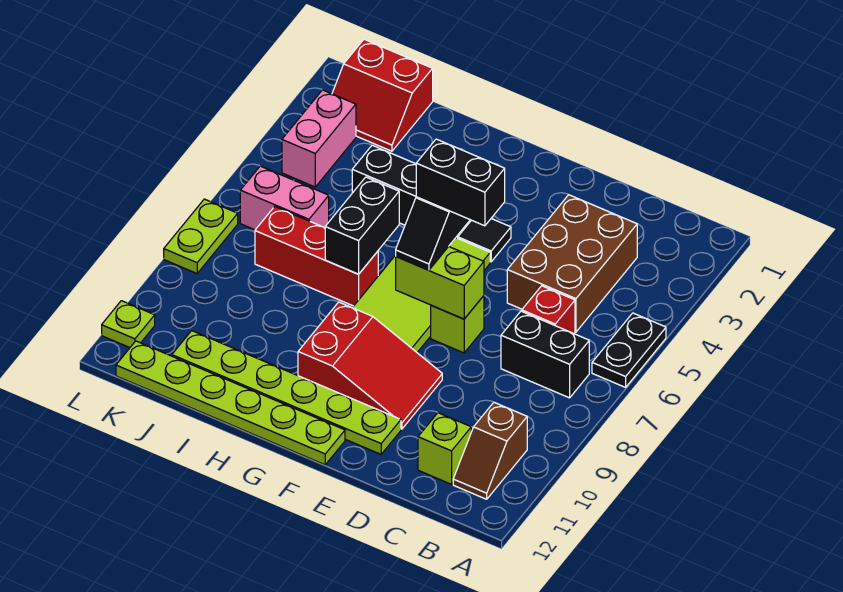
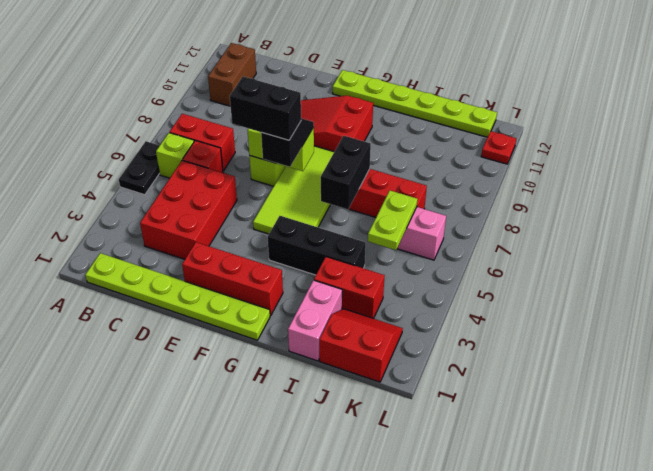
black 1x2 brick [501,311,589,398] -> red 1x2 brick [170,114,235,171]
brown 1x2 slope [453,402,527,499] -> brown 1x2 brick [208,43,256,106]
brown 2x3 brick [507,195,637,332] -> red 2x3 brick [140,160,237,259]
lime 1x1 brick [418,413,471,484] -> lime 1x1 brick moved to [156,133,194,178]
none -> red 1x3 brick [182,242,283,316]
lime 1x6 plate [172,331,401,454] -> lime 1x6 plate moved to [85,253,270,340]
black 1x1 tile [458,219,511,262] -> none
none -> red 1x2 brick [314,257,385,319]
pink 1x2 brick [282,90,356,187] -> pink 1x2 brick moved to [288,280,342,361]
lime 1x2 plate [164,199,238,273] -> lime 1x2 plate moved to [368,191,417,250]
lime 1x1 plate [102,301,155,348] -> red 1x1 plate [481,131,516,164]

